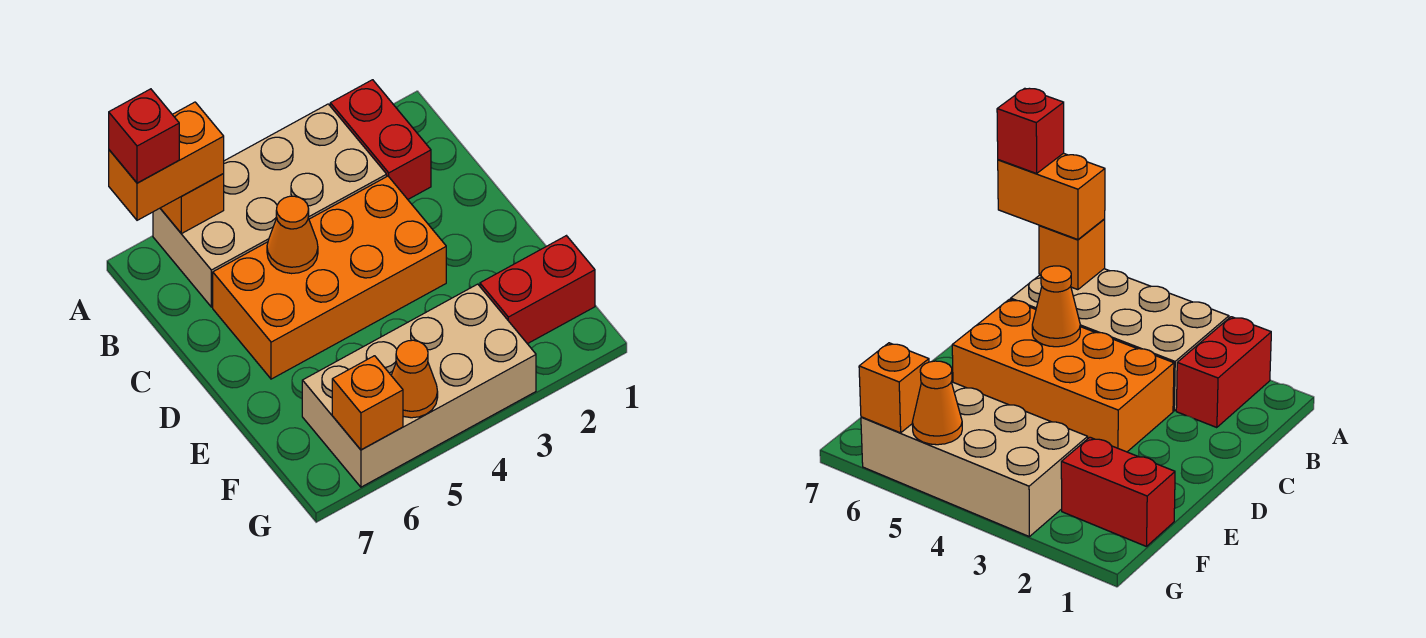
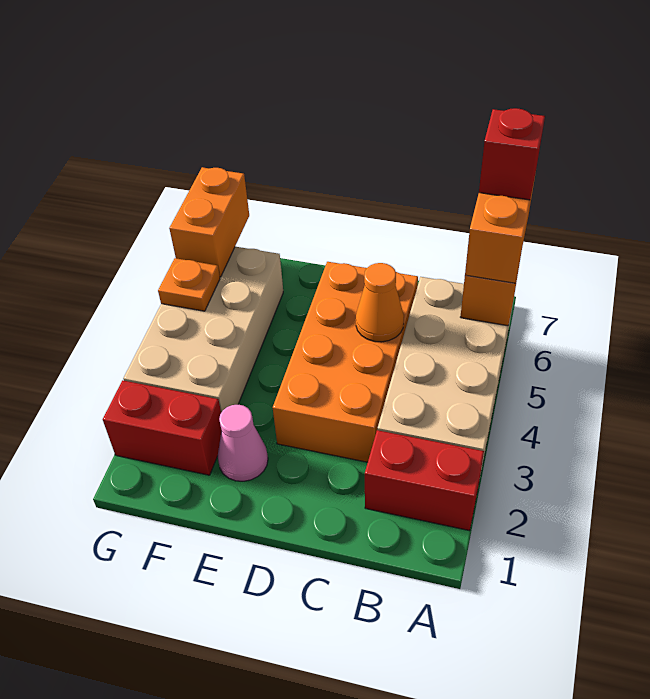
none -> pink 1x1 cone [218,405,268,481]
red 1x2 brick [480,236,595,344] -> red 1x2 brick turned to [103,380,222,475]
orange 1x1 cone [391,340,438,418] -> orange 1x1 plate [158,258,220,311]
orange 1x1 brick [332,356,403,450] -> orange 1x2 brick [169,167,249,277]

